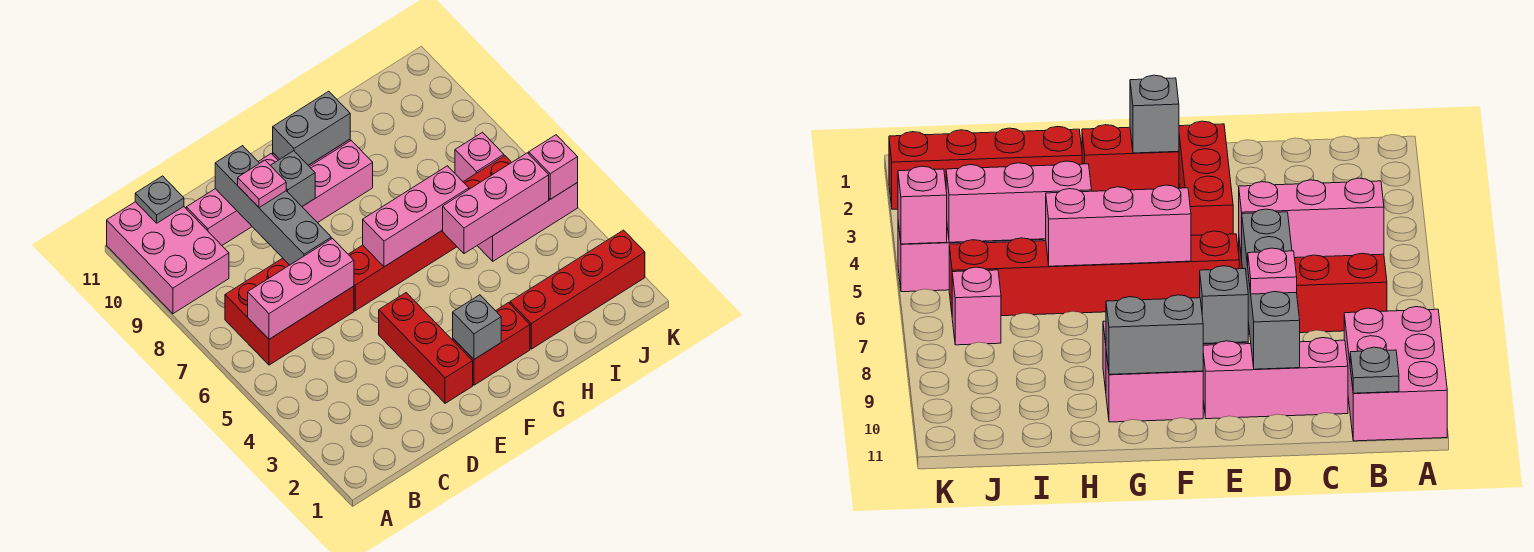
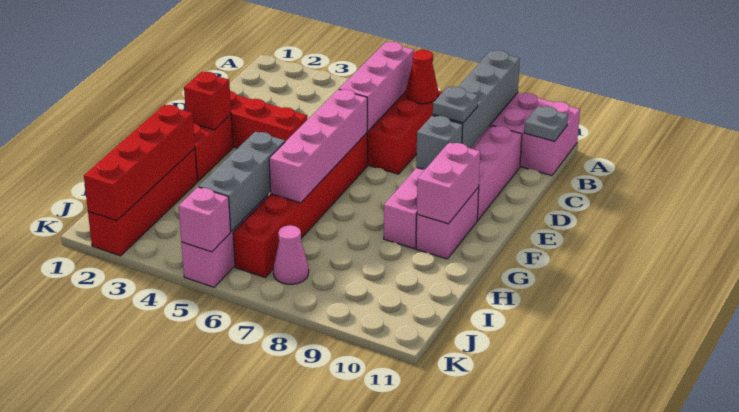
none -> red 1x1 cone [406,50,438,104]
grey 1x4 brick [215,146,331,265] -> grey 1x4 brick turned to [433,50,520,148]
pink 1x1 plate [238,160,286,208] -> grey 1x1 plate [433,87,478,123]
grey 1x1 brick [453,295,501,359] -> red 1x1 brick [184,72,231,130]
pink 1x3 brick [363,166,469,267] -> pink 1x4 brick [269,89,367,203]
grey 1x2 brick [273,91,350,165] -> pink 1x2 brick [417,142,480,224]
none -> red 1x4 brick [84,105,195,221]
pink 1x3 brick [443,153,549,254] -> grey 1x3 brick [199,132,285,232]
pink 1x1 brick [455,132,504,182] -> pink 1x1 cone [273,225,309,284]

